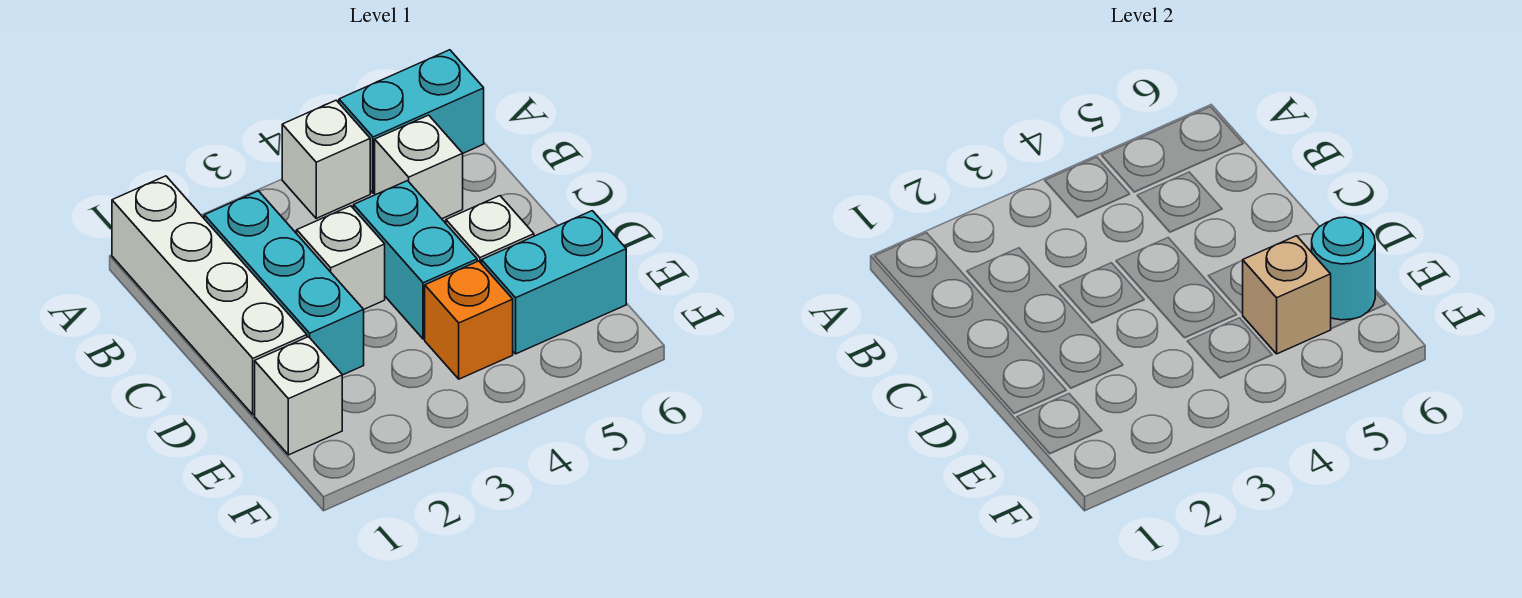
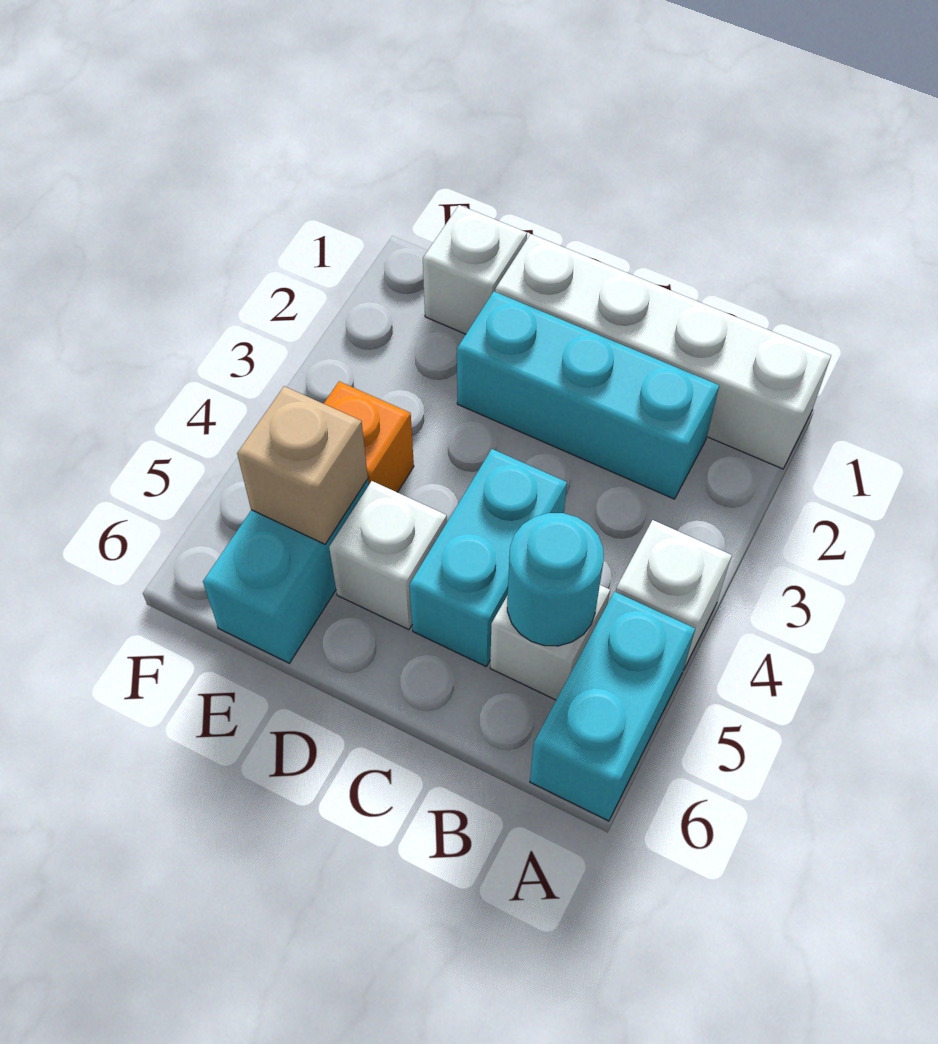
white 1x1 brick [297,206,385,309] -> none
cyan 1x2 brick [354,181,477,339] -> cyan 1x2 brick turned to [409,449,567,666]
cyan 1x1 round brick [1312,217,1375,320] -> cyan 1x1 round brick moved to [507,513,604,646]

